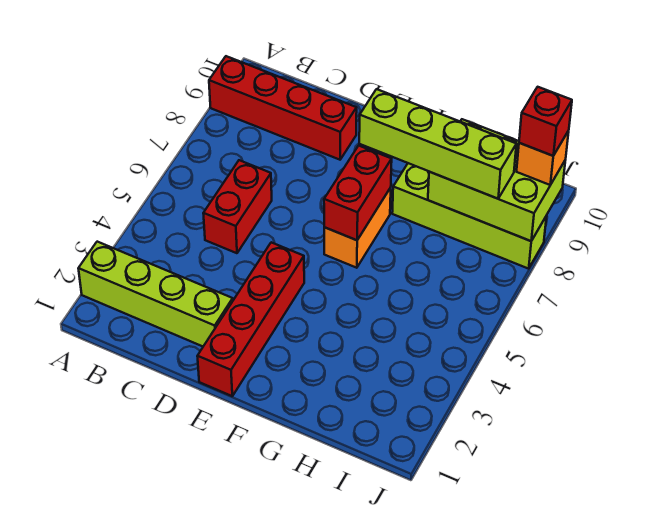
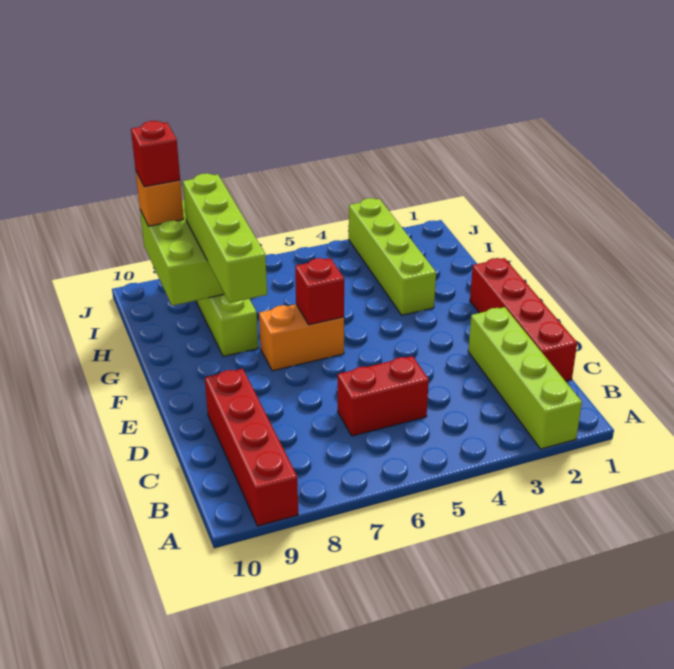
red 1x4 brick [197,242,304,396] -> red 1x4 brick turned to [470,258,577,381]
red 1x2 brick [324,146,392,240] -> red 1x1 brick [295,258,344,325]
none -> lime 1x4 brick [349,198,436,315]

